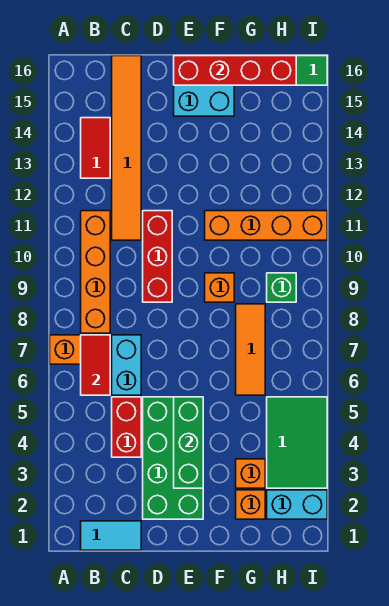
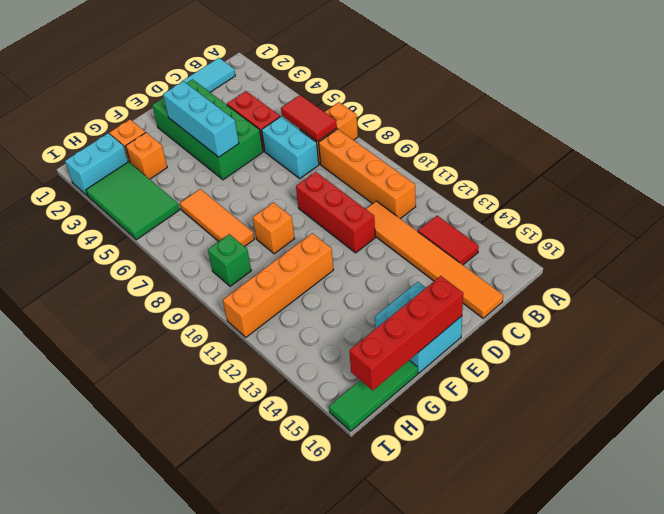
green 1x3 brick [174,397,203,488] -> cyan 1x3 brick [163,81,239,157]

